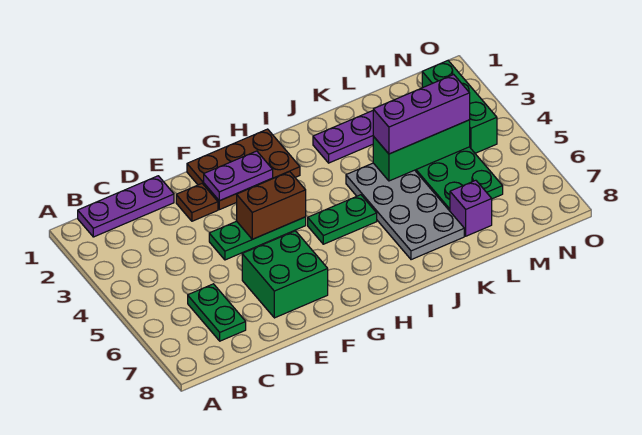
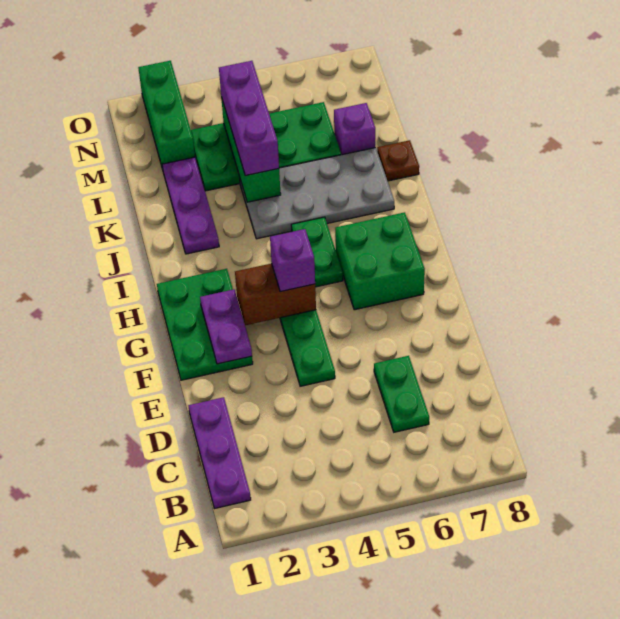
green 1x2 plate [188,284,246,341] -> green 1x2 plate turned to [374,356,429,432]
brown 1x1 plate [176,184,218,221] -> brown 1x1 plate moved to [377,140,419,181]
green 2x2 brick [242,231,328,318] -> green 2x2 brick moved to [335,212,425,310]
brown 2x3 plate [187,129,300,210] -> green 2x3 plate [157,269,253,380]
brown 1x2 brick [237,172,306,239] -> brown 1x2 brick turned to [235,263,316,325]
none -> purple 1x1 brick [270,229,315,292]
green 1x3 brick [422,61,497,153] -> green 1x3 brick turned to [138,61,195,169]

